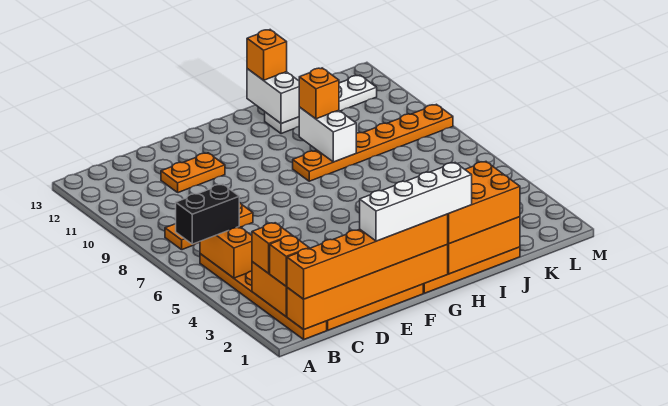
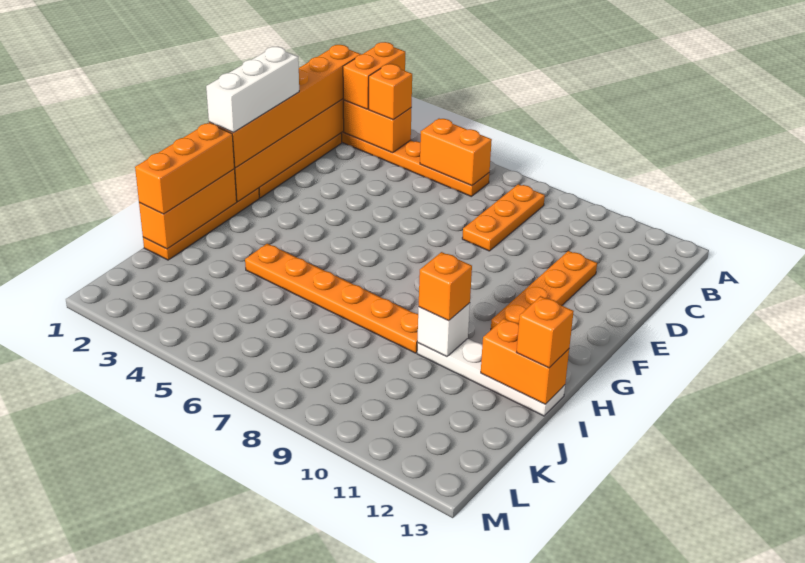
black 1x2 brick [175,184,239,244] -> none
orange 1x1 brick [270,236,309,286] -> orange 1x2 brick [343,42,405,109]
orange 1x2 plate [161,153,225,193] -> orange 1x4 plate [491,251,597,330]
white 1x4 brick [360,163,472,241] -> white 1x3 brick [206,47,299,133]
orange 2x3 brick [448,162,520,244] -> orange 1x3 brick [135,123,235,214]
orange 1x6 plate [293,104,453,181] -> orange 1x6 plate turned to [245,244,418,353]
white 1x2 brick [299,107,356,162] -> white 1x1 brick [417,303,470,357]
white 1x4 plate [265,75,377,134] -> white 1x4 plate turned to [417,339,565,416]
white 1x2 brick [247,69,299,124] -> orange 1x2 brick [481,319,569,404]

